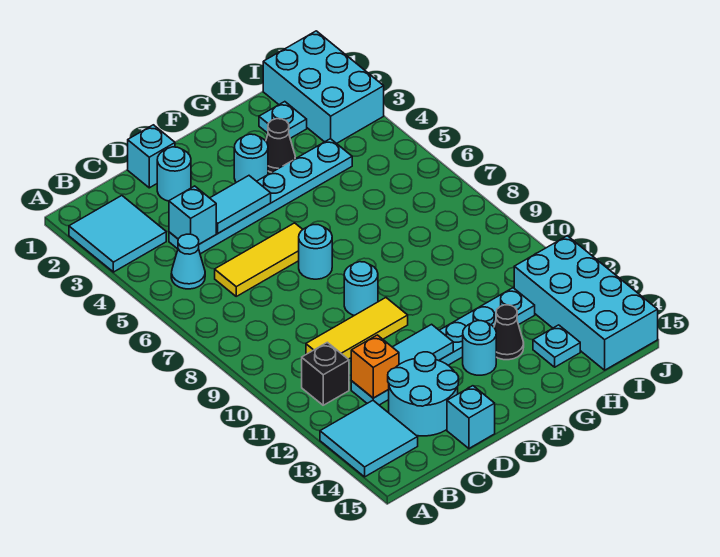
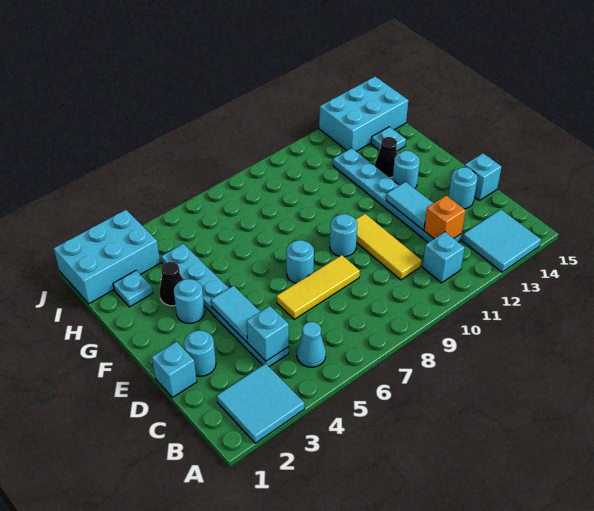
black 1x1 brick [302,342,349,405] -> cyan 1x1 brick [423,232,465,283]
yellow 1x3 tile [215,223,303,296] -> yellow 1x3 tile turned to [276,255,360,319]
cyan 2x2 round brick [388,352,459,436] -> cyan 1x1 round brick [448,167,477,209]
cyan 2x4 brick [514,236,658,370] -> cyan 2x3 brick [319,77,408,151]

